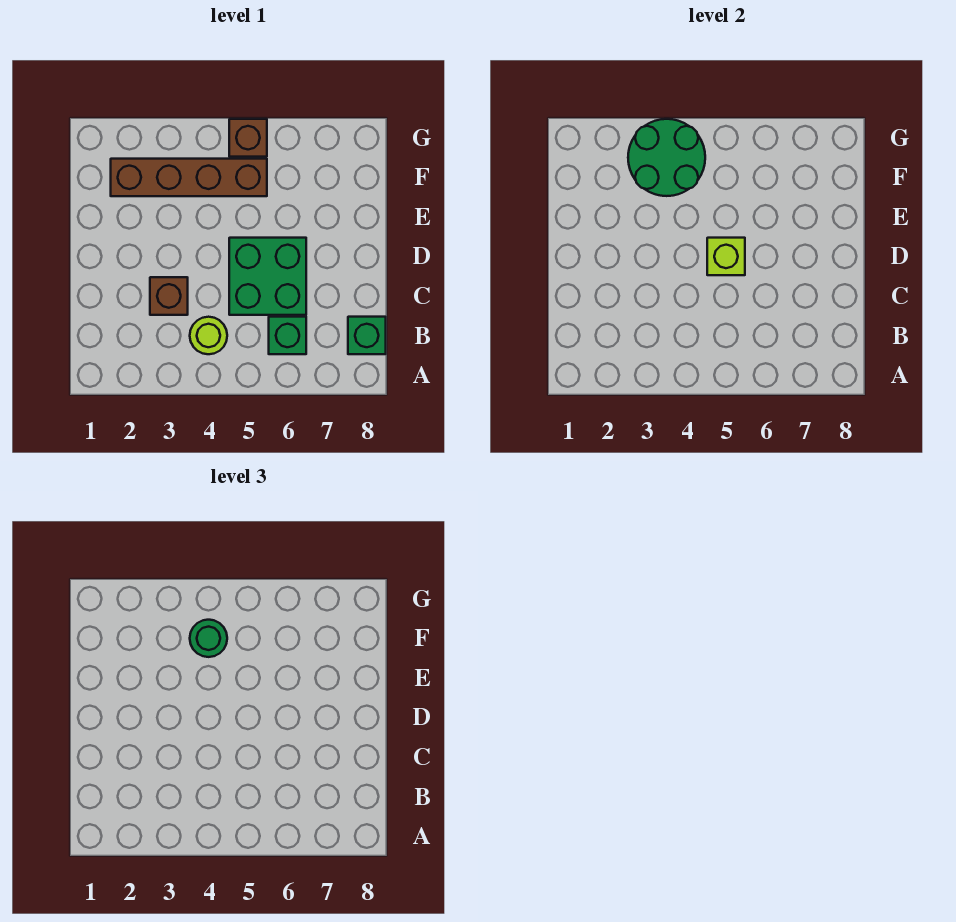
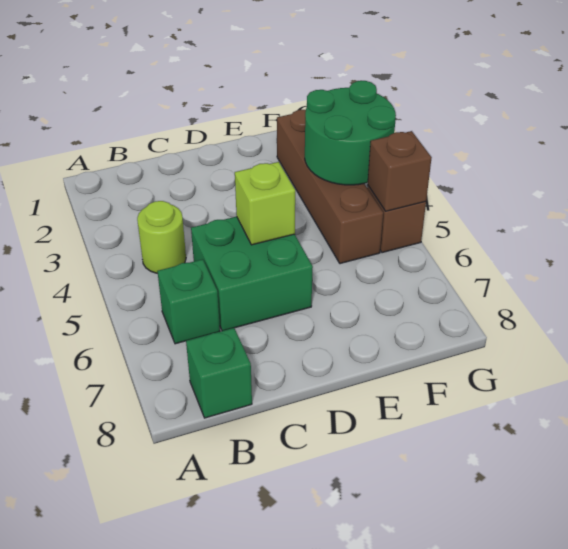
brown 1x1 brick [150,277,188,315] -> brown 1x1 brick moved to [368,131,432,211]
green 1x1 round brick [190,620,227,657] -> none

